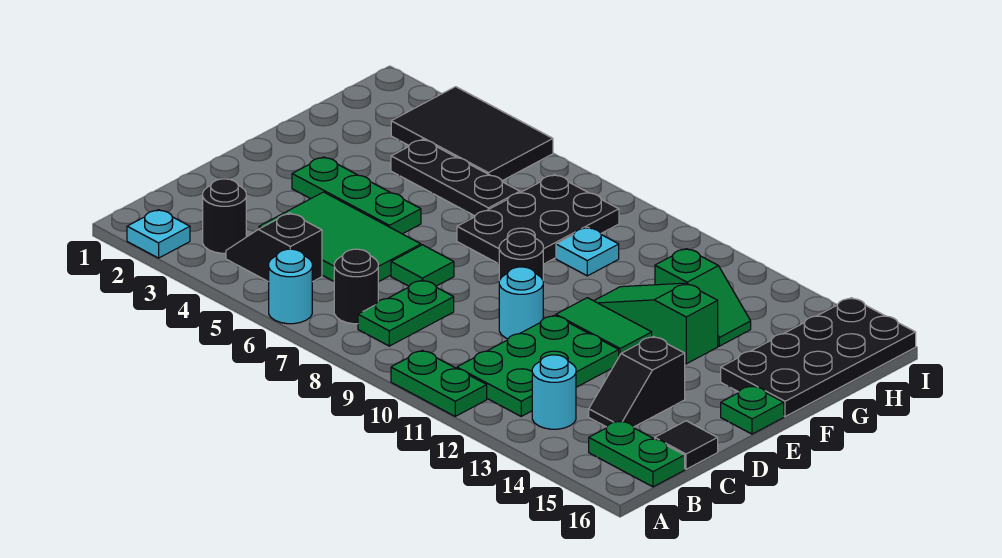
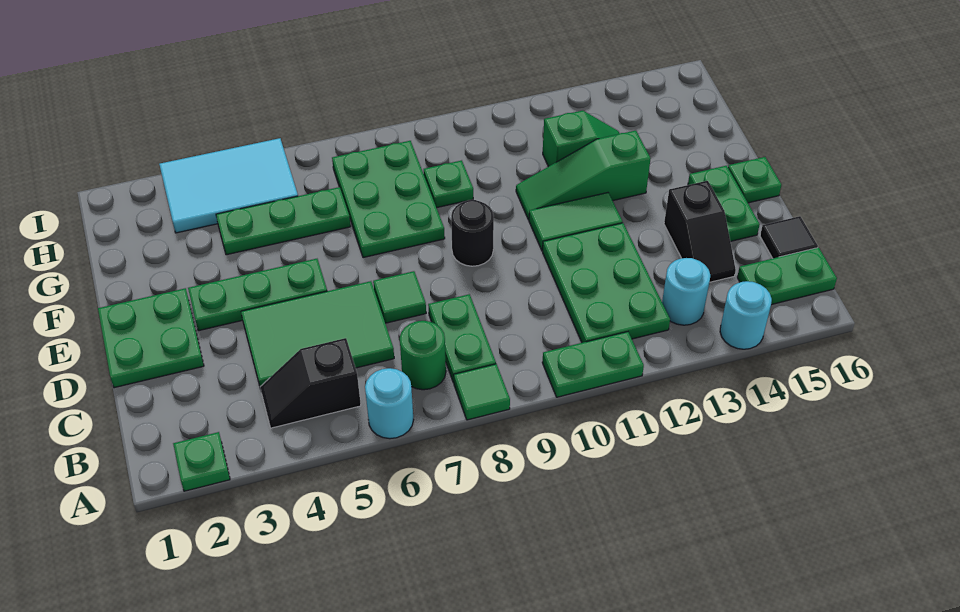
cyan 1x1 plate [127,210,190,258] -> green 1x1 plate [173,432,230,491]
none -> green 1x1 tile [454,364,510,420]
black 1x1 round brick [203,179,246,253] -> none
black 1x1 round brick [334,249,378,324] -> green 1x1 round brick [400,321,446,390]
none -> green 2x2 plate [98,288,204,388]
cyan 1x1 round brick [499,267,543,339] -> cyan 1x1 round brick moved to [720,281,772,349]
none -> green 1x2 plate [688,166,760,241]
black 2x3 plate [457,175,619,264] -> green 2x3 plate [332,141,445,258]
black 2x4 plate [721,298,916,417] -> none
black 1x3 plate [391,139,520,216] -> green 1x3 plate [216,187,351,255]
cyan 1x1 plate [556,227,619,276] -> green 1x1 plate [424,160,473,208]
black 2x3 tile [391,87,553,181] -> cyan 2x3 tile [159,138,298,233]

